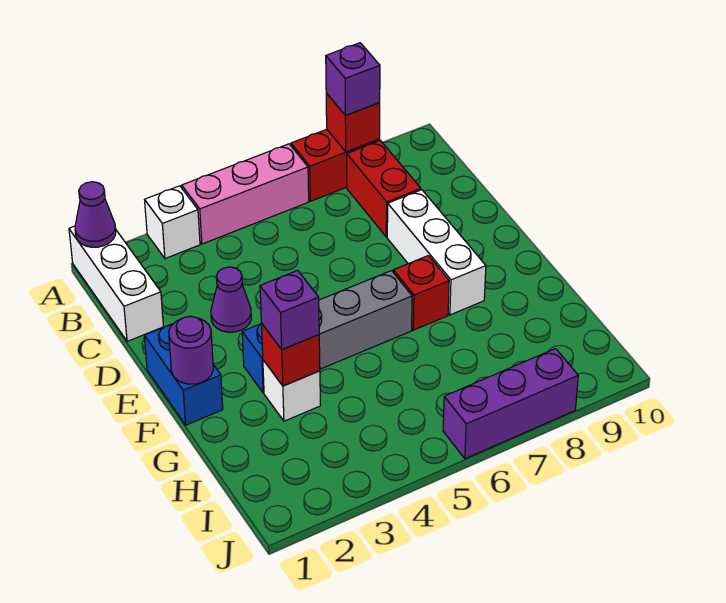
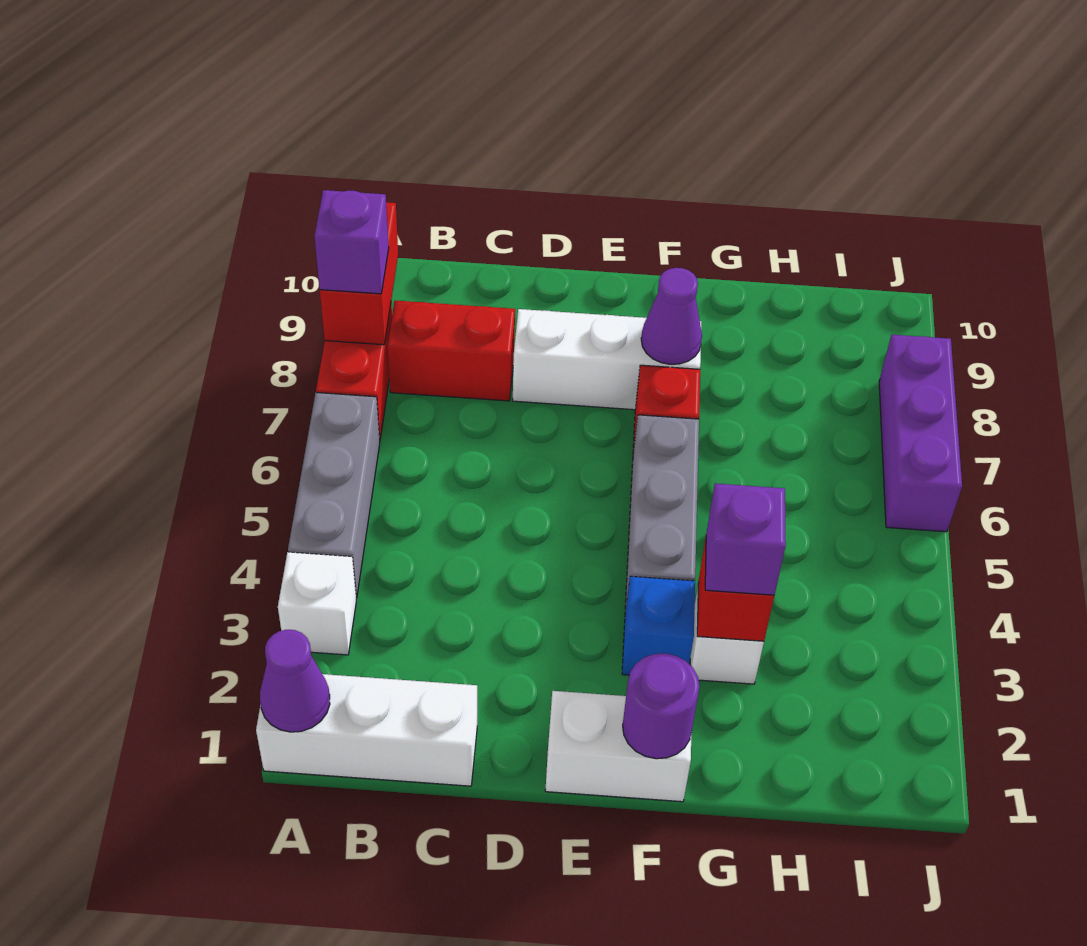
pink 1x3 brick [182,144,309,244] -> grey 1x3 brick [288,393,380,598]
red 1x1 brick [326,93,380,152] -> red 1x2 brick [320,202,398,345]
purple 1x1 cone [211,267,251,332] -> purple 1x1 cone moved to [641,268,702,364]
blue 1x2 brick [144,324,223,425] -> white 1x2 brick [545,691,692,802]

